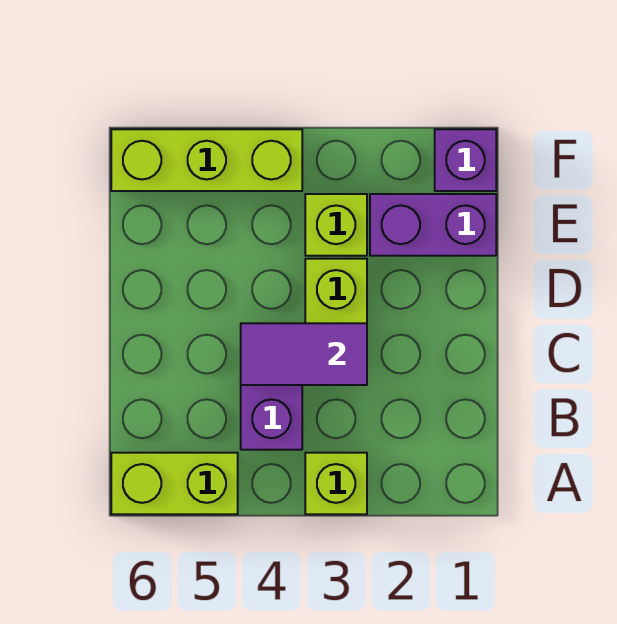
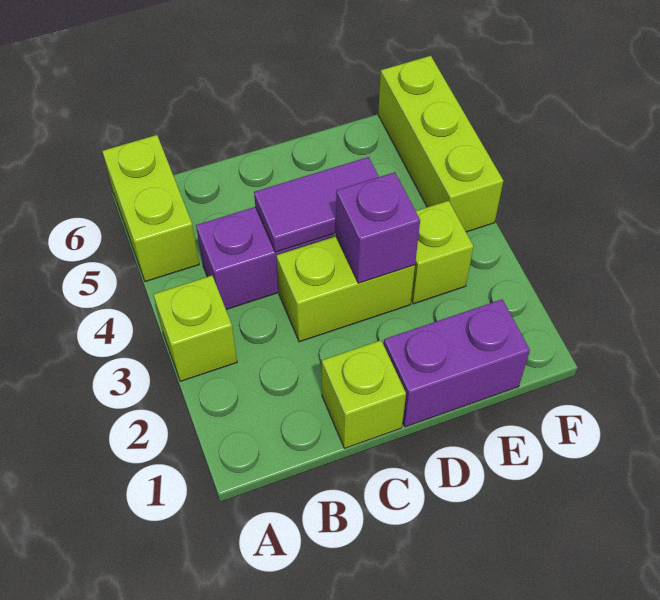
none -> lime 1x1 brick [322,340,406,448]
purple 1x2 tile [241,323,367,385] -> purple 1x2 tile turned to [254,157,379,252]
purple 1x2 brick [370,194,496,256] -> purple 1x2 brick turned to [383,299,530,427]
purple 1x1 brick [435,129,496,191] -> purple 1x1 brick moved to [336,172,420,283]

